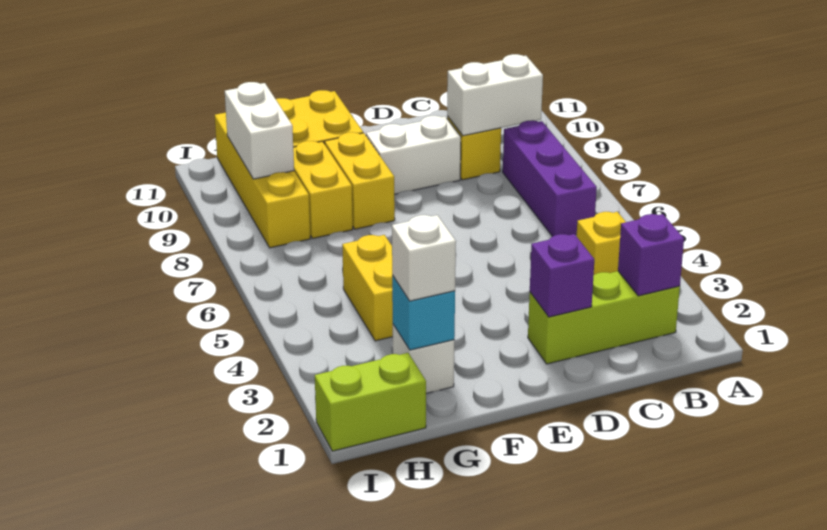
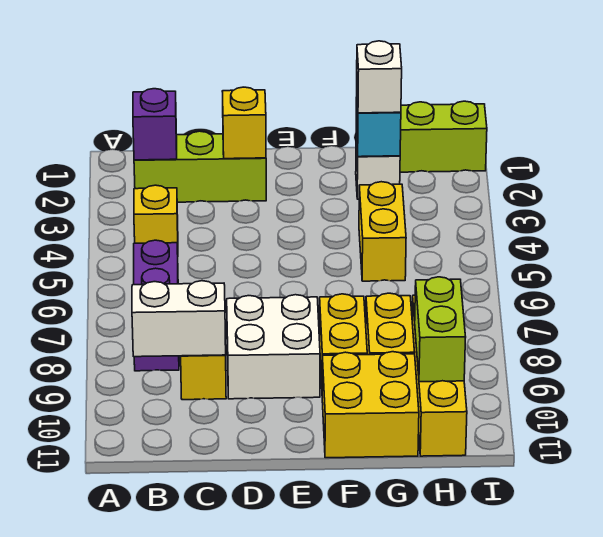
purple 1x1 brick [530,234,594,317] -> yellow 1x1 brick [222,87,266,159]
white 1x2 brick [366,116,461,194] -> white 2x2 brick [227,295,320,399]
white 1x2 brick [225,82,294,179] -> lime 1x2 brick [415,277,466,382]

